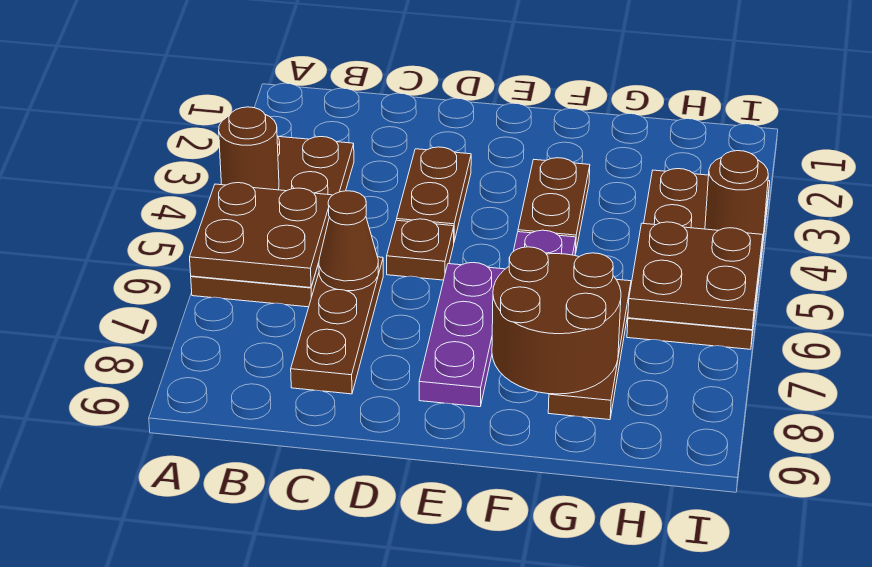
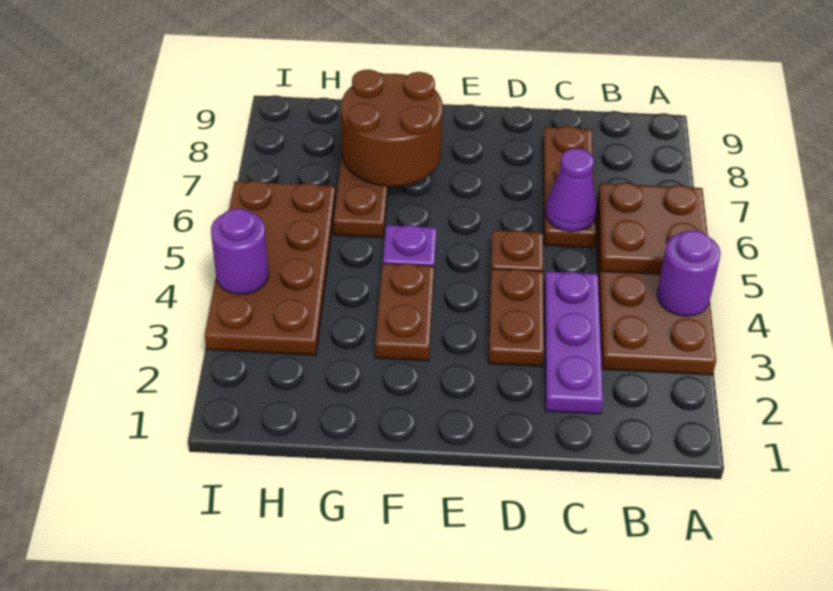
brown 1x1 round brick [219,107,279,190] -> purple 1x1 round brick [657,230,721,316]
brown 1x1 cone [319,191,378,291] -> purple 1x1 cone [545,148,597,232]
purple 1x3 plate [419,263,505,407] -> purple 1x3 plate moved to [544,271,603,414]
brown 2x2 plate [628,222,763,330] -> none
brown 1x1 round brick [705,151,768,235] -> purple 1x1 round brick [211,208,268,294]

